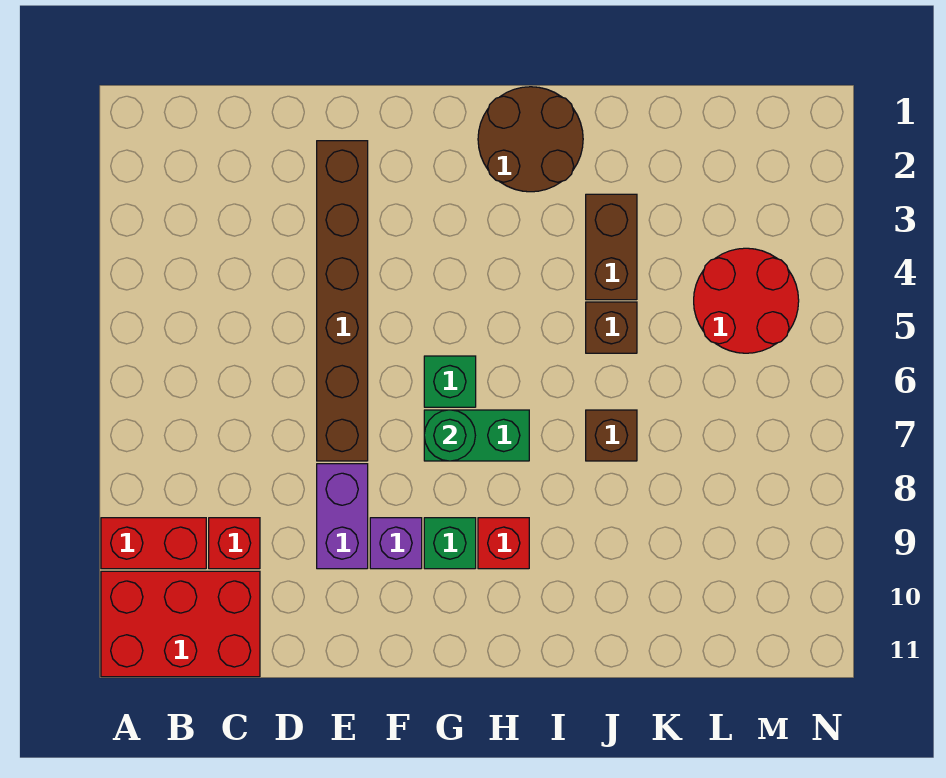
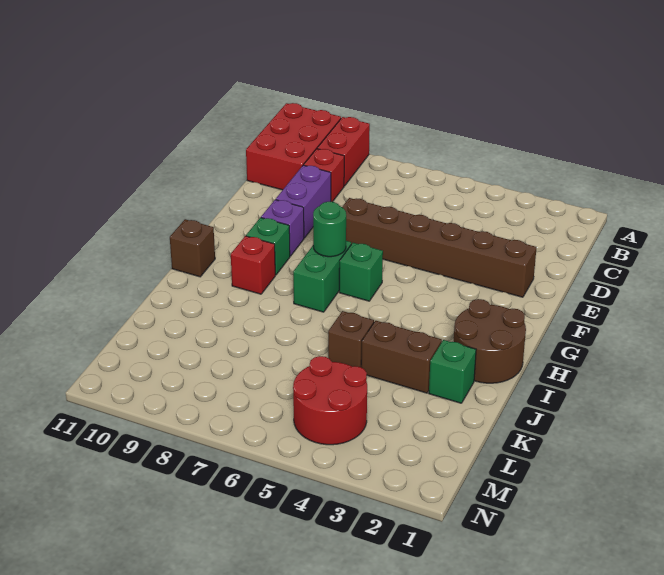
purple 1x2 brick [317,464,368,569] -> purple 1x2 brick turned to [276,165,331,238]
none -> green 1x1 brick [429,340,476,403]
brown 1x1 brick [586,410,637,461] -> brown 1x1 brick moved to [170,219,215,277]

